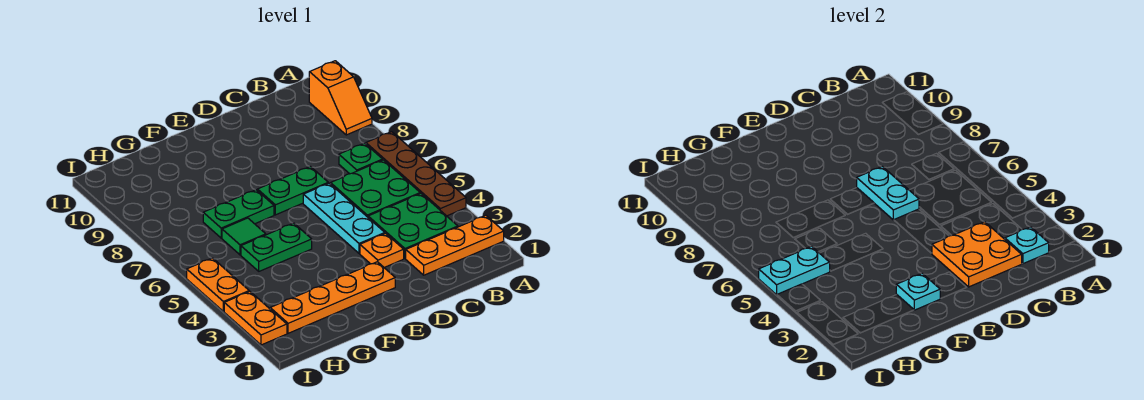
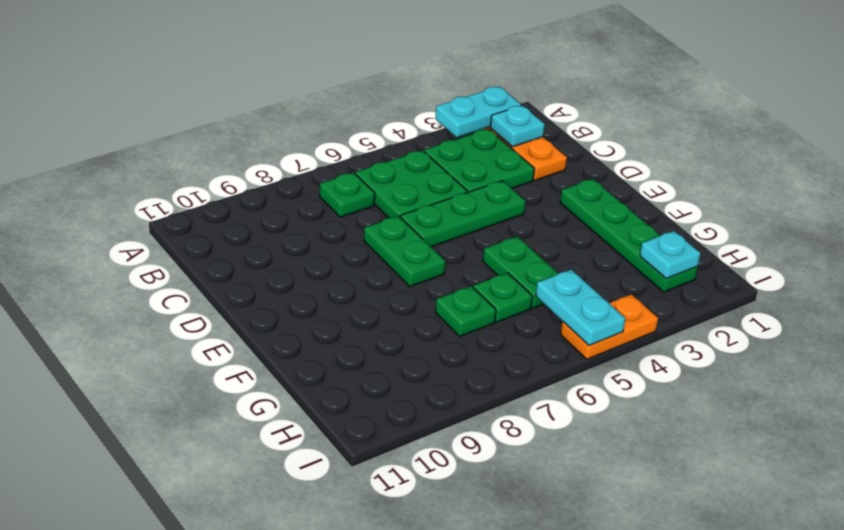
brown 1x4 plate [366,132,466,216] -> none
orange 1x2 slope [309,61,372,135] -> none
orange 2x2 plate [932,222,1022,287] -> none
orange 1x1 plate [360,233,404,267] -> none
cyan 1x3 plate [303,183,385,253] -> green 1x3 plate [400,181,526,247]
cyan 1x2 plate [857,166,919,220] -> cyan 1x2 plate moved to [435,86,521,137]
orange 1x4 plate [270,262,395,333] -> green 1x4 plate [560,179,698,292]
cyan 1x1 plate [896,273,941,310] -> cyan 1x1 plate moved to [640,231,700,278]
green 1x2 plate [203,190,274,238] -> green 1x1 plate [435,286,496,337]
green 1x1 tile [222,218,266,255] -> green 1x1 plate [473,273,532,322]
orange 1x2 plate [224,291,287,345] -> none

